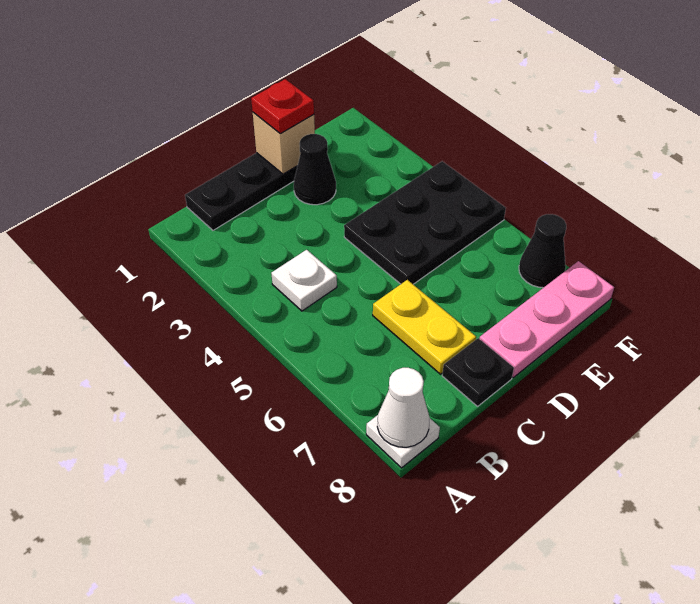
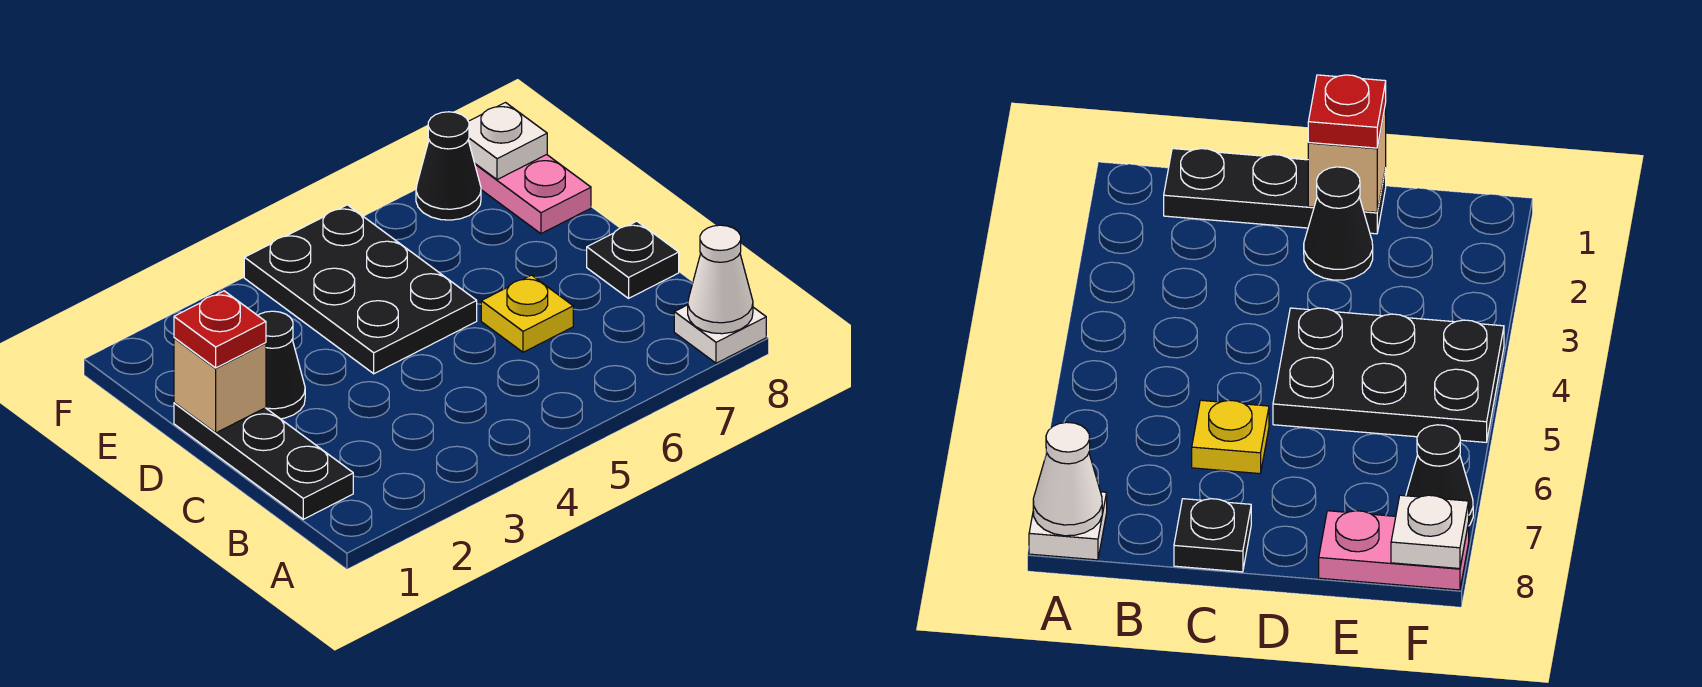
white 1x1 plate [271,250,337,311] -> white 1x1 plate moved to [468,103,547,180]
yellow 1x2 plate [373,280,476,374] -> yellow 1x1 plate [481,275,573,352]
pink 1x3 plate [479,261,614,377] -> pink 1x2 plate [475,155,591,234]

